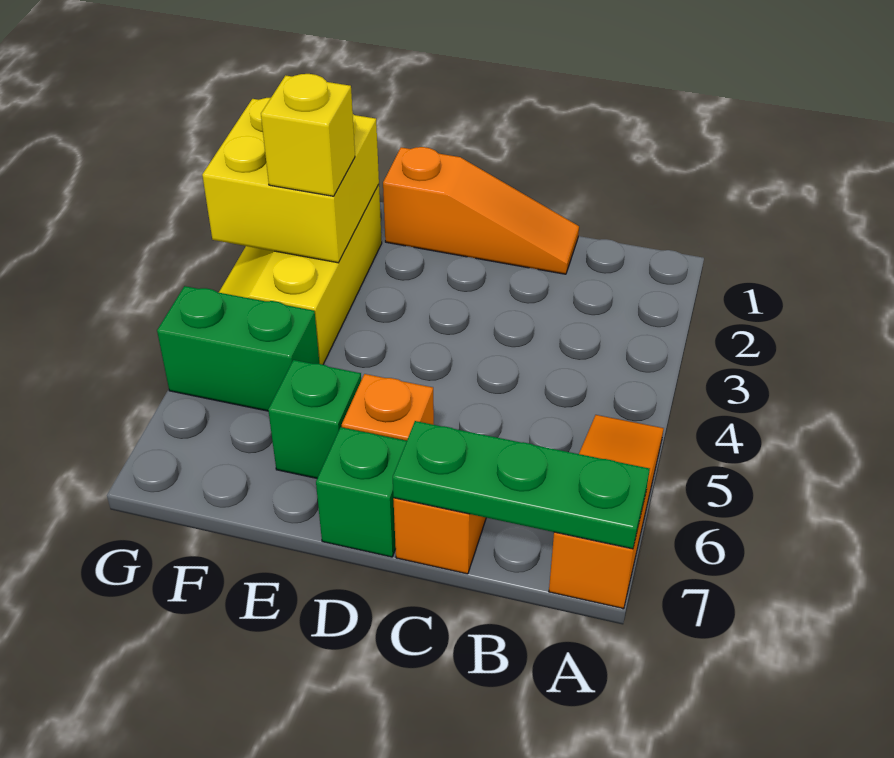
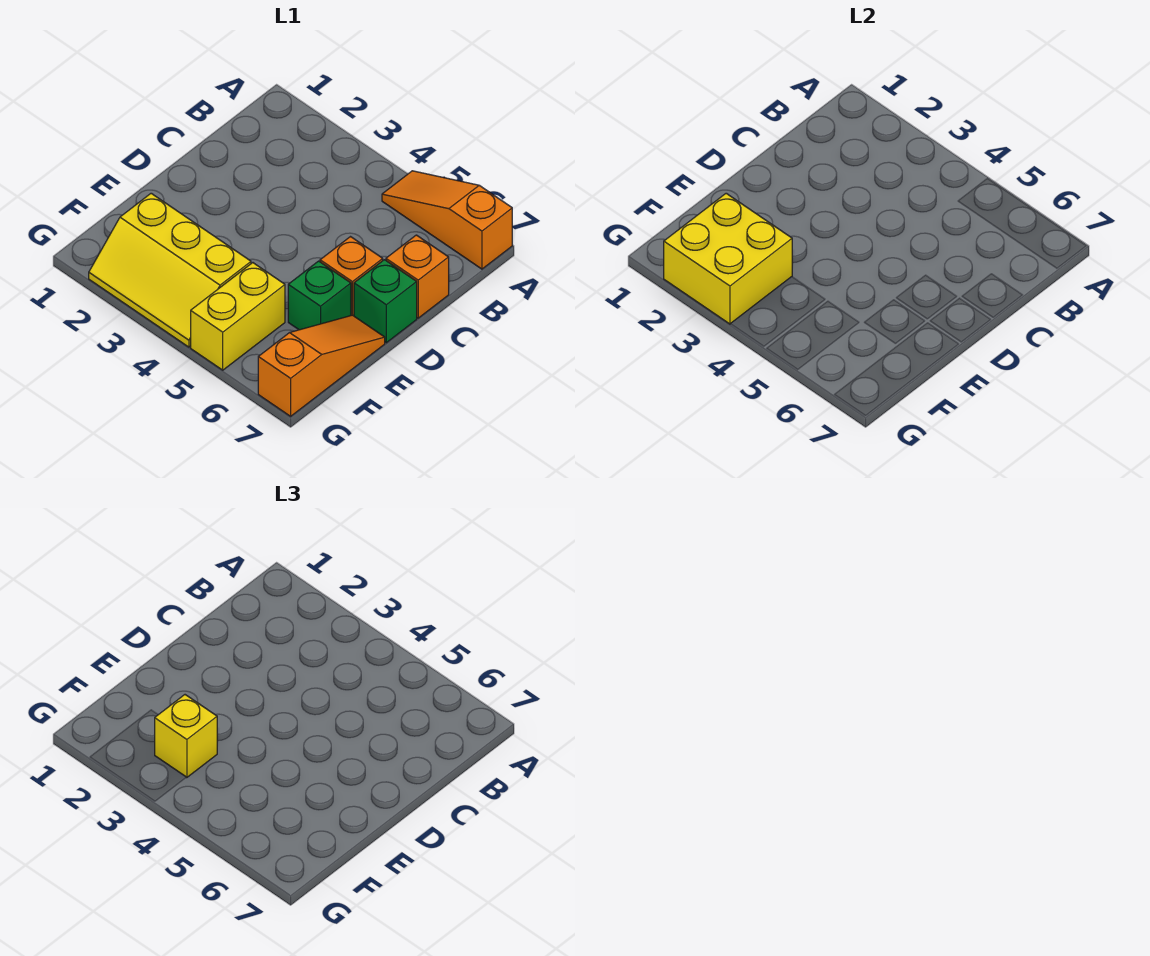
green 1x3 plate [393,421,650,549] -> none
orange 1x3 slope [383,147,579,274] -> orange 1x3 slope moved to [258,315,385,416]
green 1x2 brick [157,286,319,411] -> yellow 1x2 brick [191,263,285,370]

